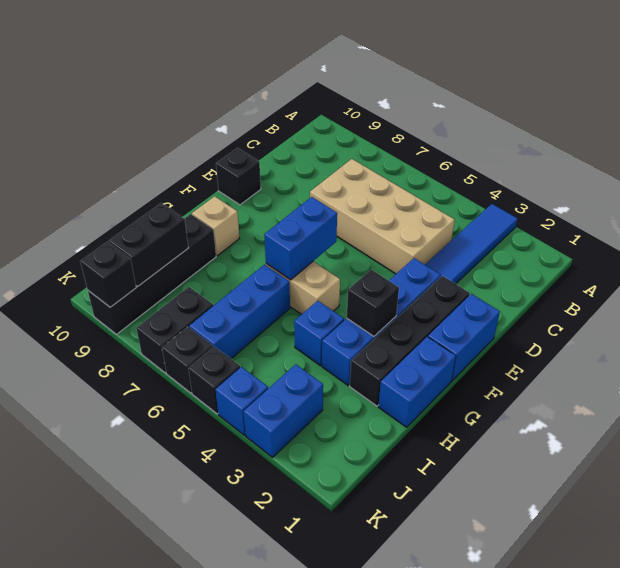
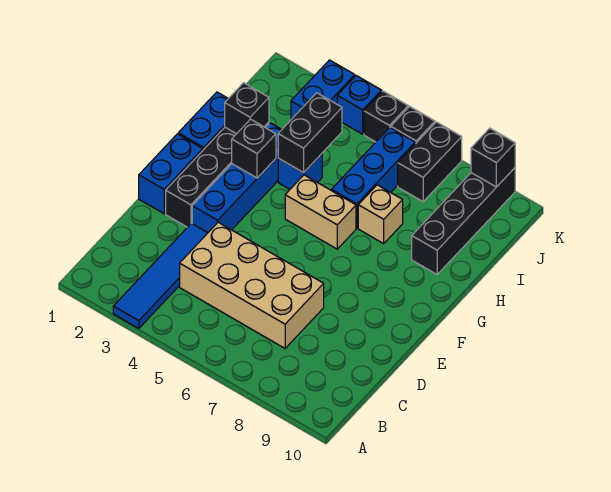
black 1x1 brick [216,148,261,205] -> black 1x1 brick moved to [225,83,269,134]
blue 1x2 brick [264,197,337,280] -> none
tan 1x1 brick [192,196,239,256] -> tan 1x1 brick moved to [358,185,403,244]
black 1x2 brick [109,203,188,286] -> black 1x2 brick moved to [278,93,342,173]

